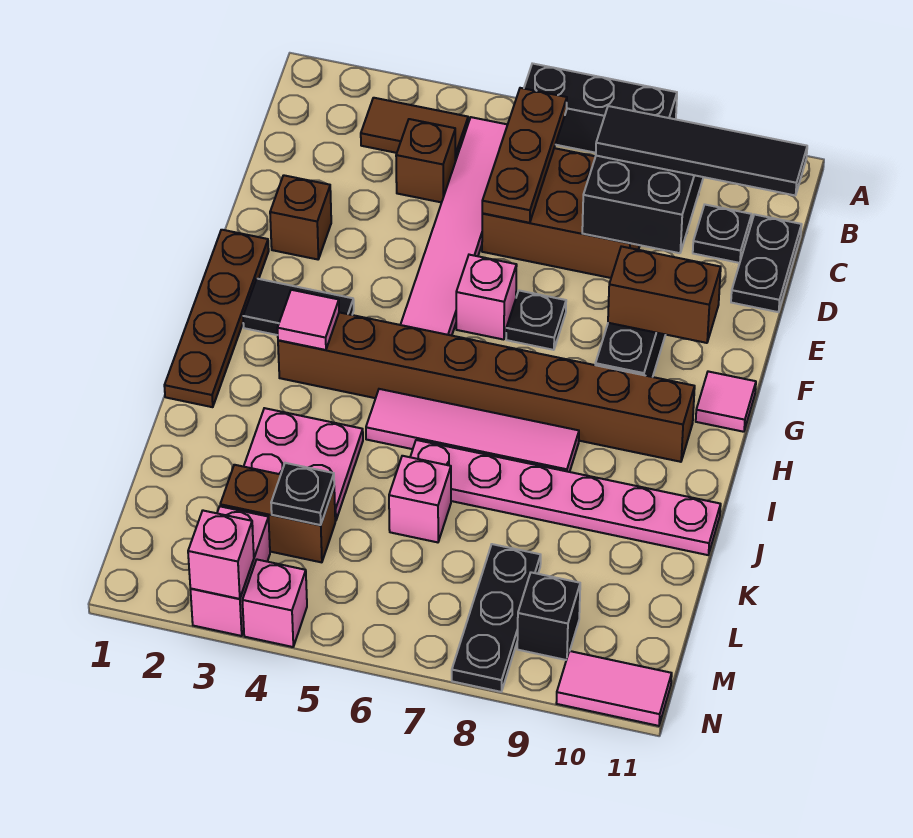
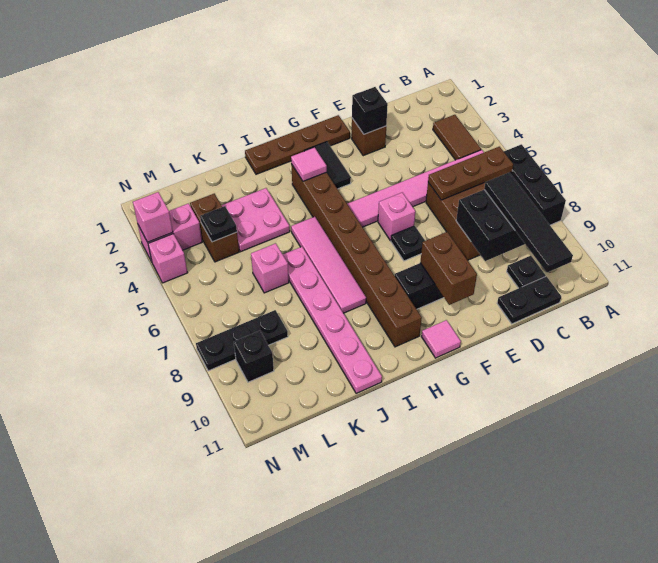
brown 1x1 brick [396,119,455,202] -> none
none -> black 1x1 brick [352,87,388,134]
pink 1x2 tile [556,651,672,726] -> none

